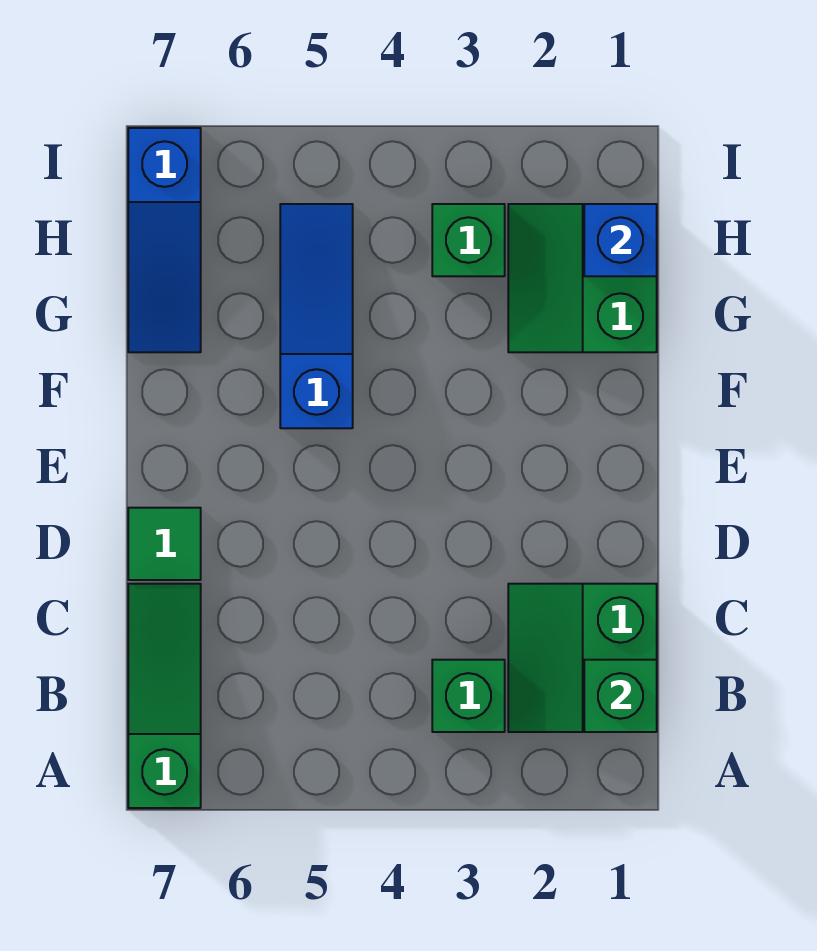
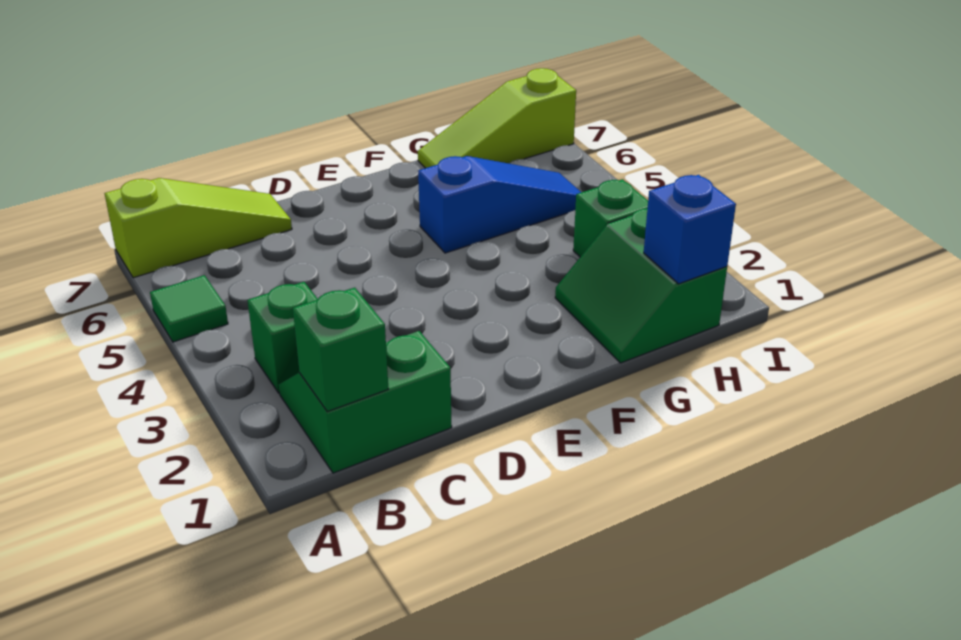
green 1x3 slope [128,584,201,808] -> lime 1x3 slope [104,178,292,278]
green 1x1 tile [128,508,201,580] -> green 1x1 tile moved to [150,275,228,342]
green 2x2 slope [508,204,657,352] -> green 2x2 slope turned to [555,208,727,363]
blue 1x3 slope [128,128,201,352] -> lime 1x3 slope [418,68,576,168]

